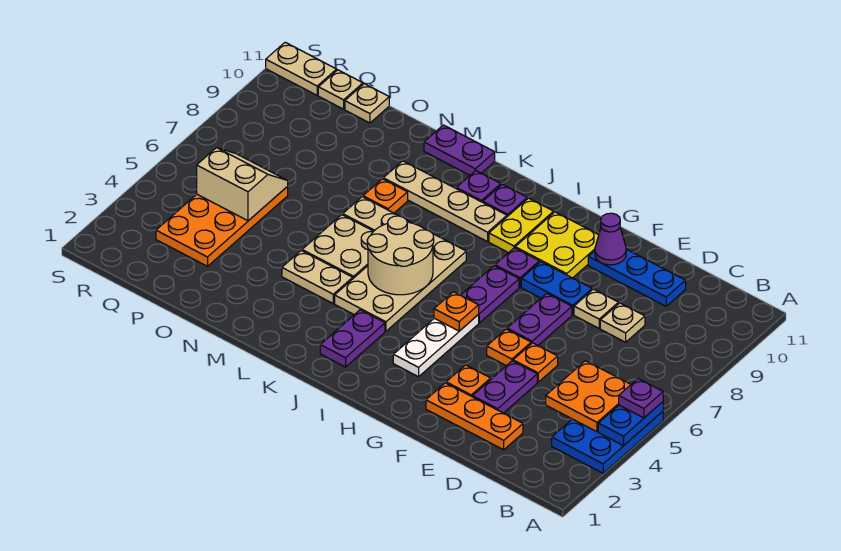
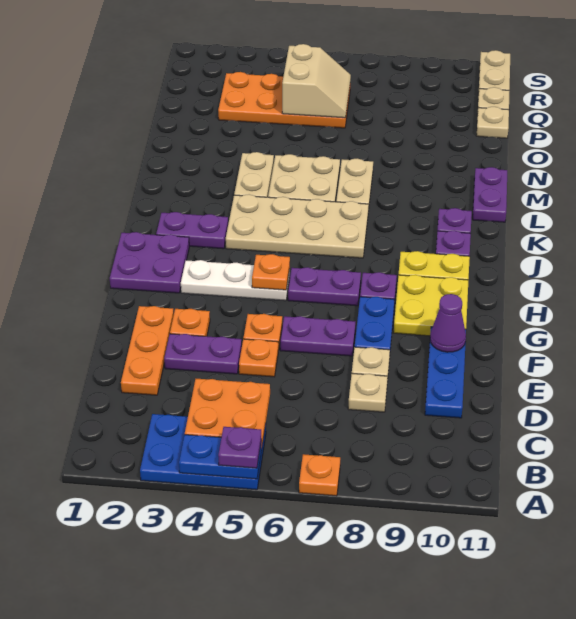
none -> purple 2x2 plate [110,232,189,293]
tan 2x2 round brick [367,216,434,295] -> none
tan 1x4 plate [383,161,507,242] -> none
orange 1x1 plate [363,179,408,213] -> orange 1x1 plate moved to [299,454,340,496]

